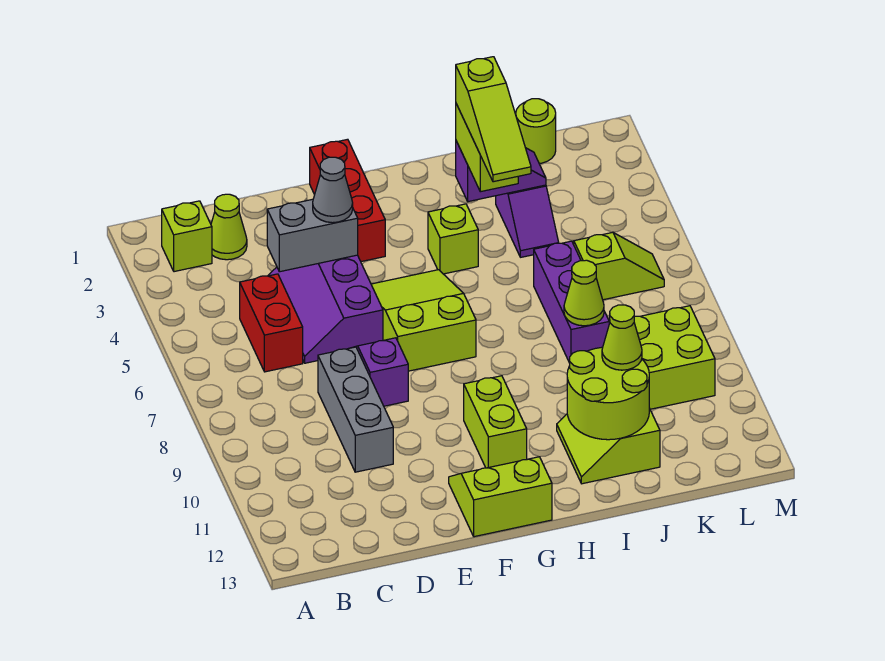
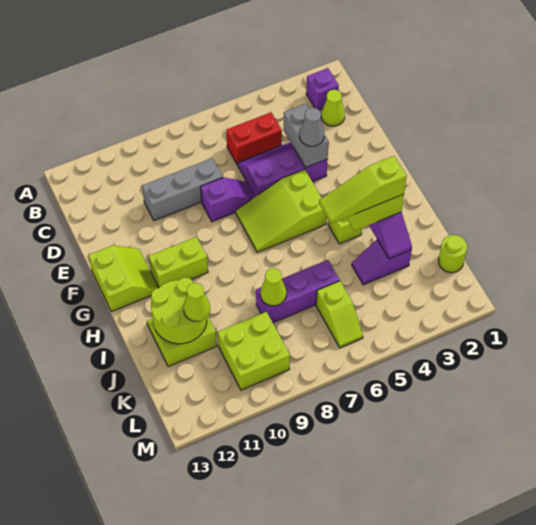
lime 1x1 brick [162,201,212,272] -> purple 1x1 brick [306,68,339,110]
red 1x3 brick [310,139,385,262] -> none
lime 2x3 slope [371,270,476,371] -> lime 2x3 slope turned to [236,169,327,252]

